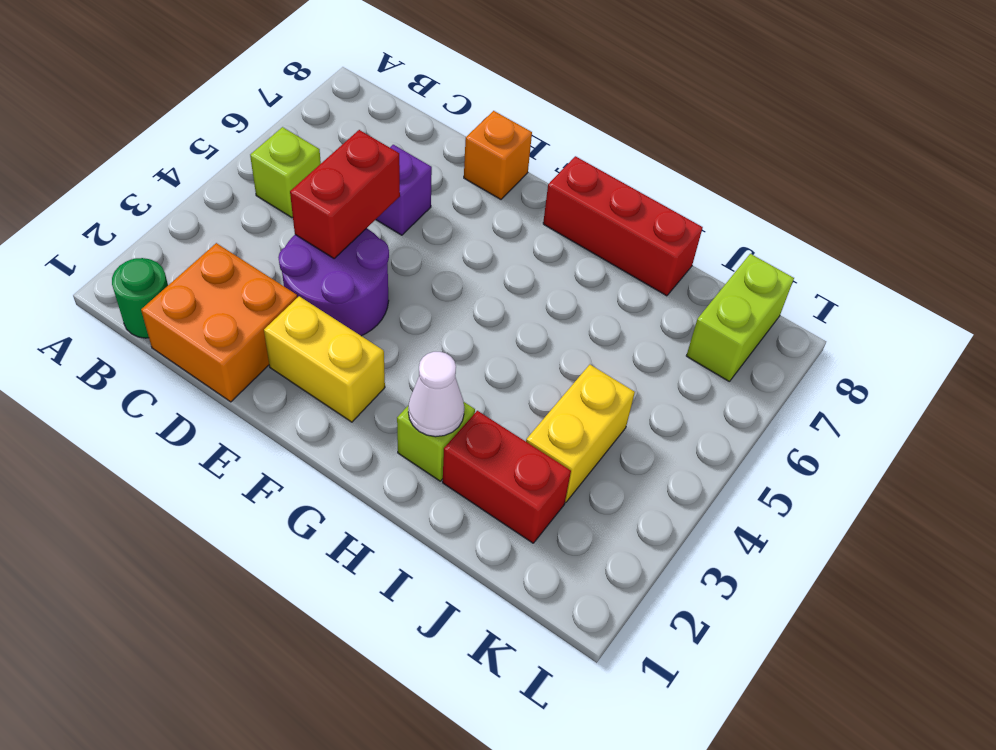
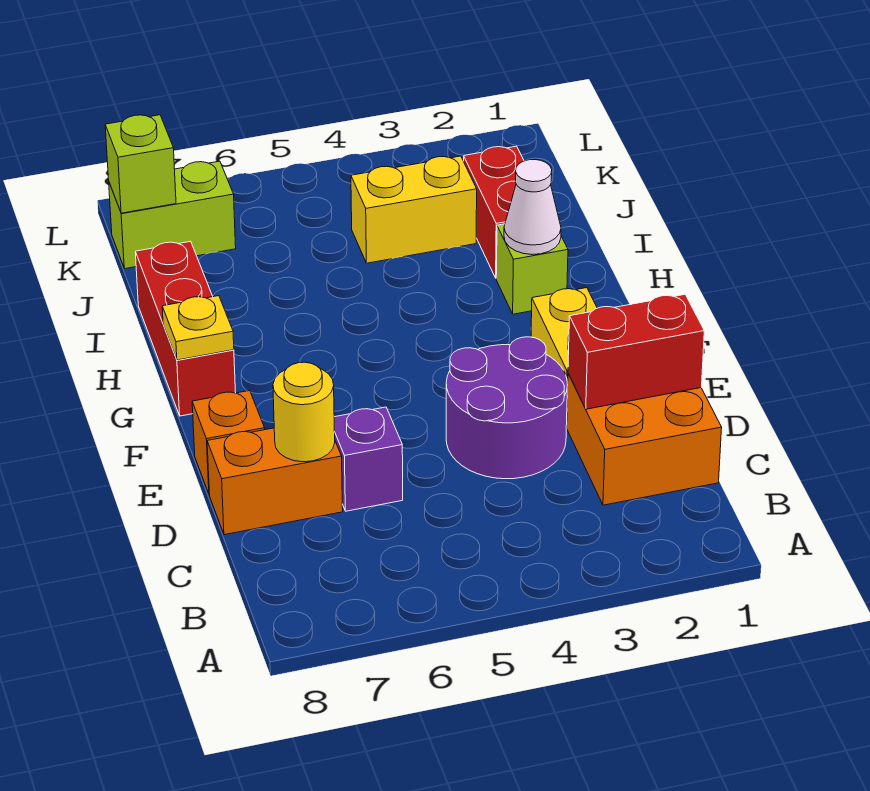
green 1x1 round brick [112,258,168,338] -> none
lime 1x1 brick [250,127,321,218] -> lime 1x1 brick moved to [105,115,176,213]
red 1x2 brick [290,130,400,258] -> red 1x2 brick moved to [568,294,704,409]
none -> orange 1x2 brick [207,428,343,535]
none -> yellow 1x1 round brick [273,362,335,462]
none -> yellow 1x1 plate [162,296,234,360]

